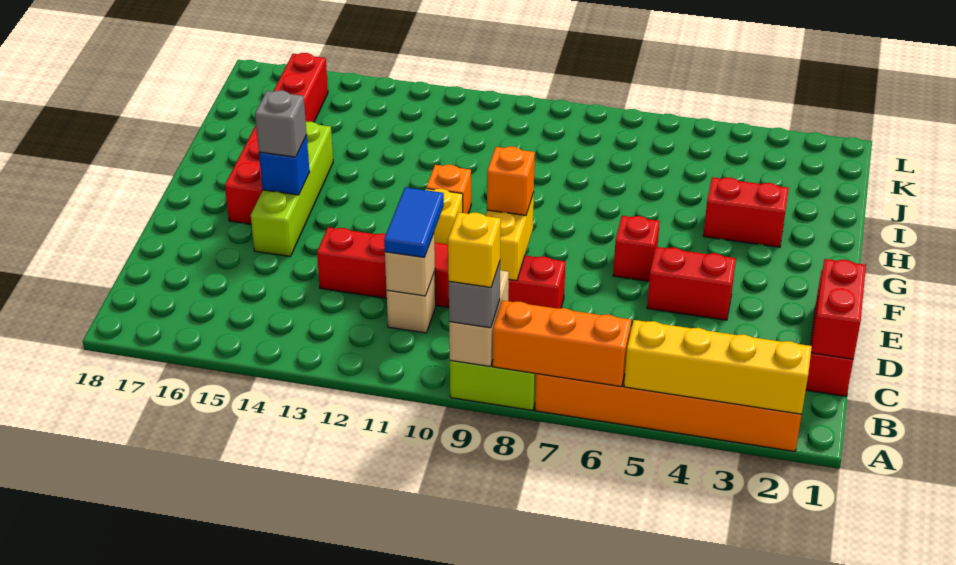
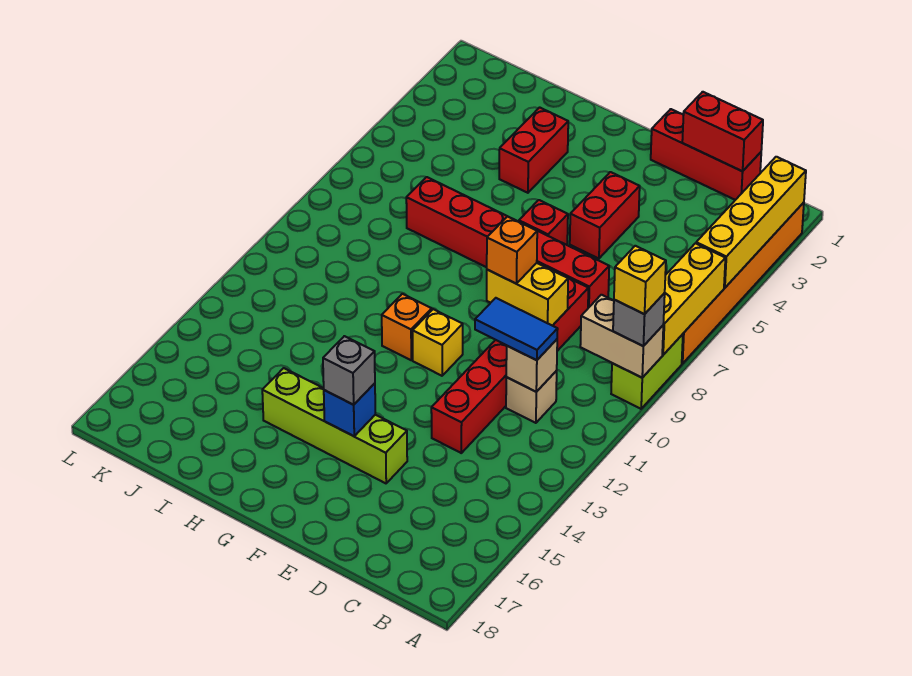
orange 1x3 brick [493,300,631,387] -> yellow 1x3 brick [662,243,725,355]
red 1x6 brick [225,53,328,224] -> red 1x6 brick moved to [406,177,609,308]

